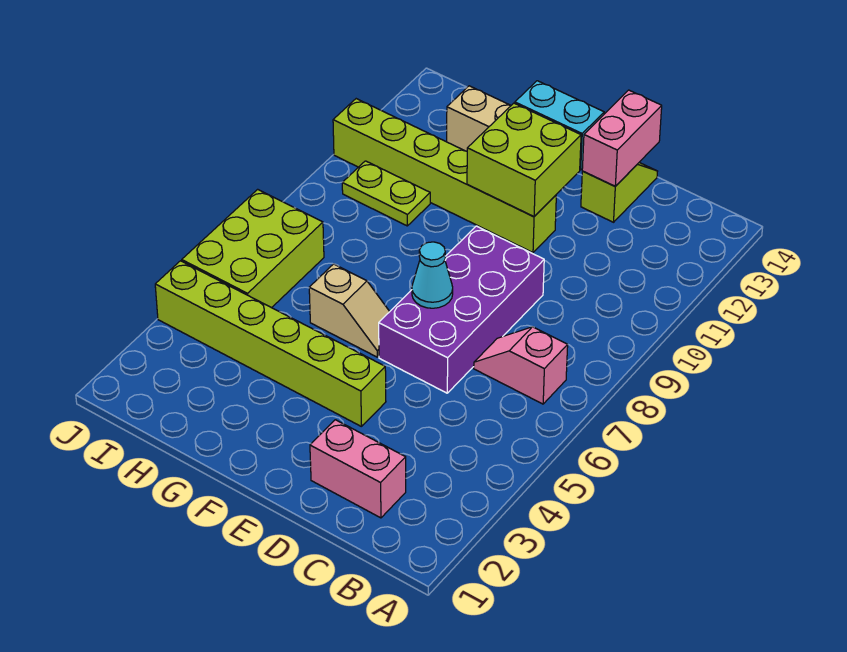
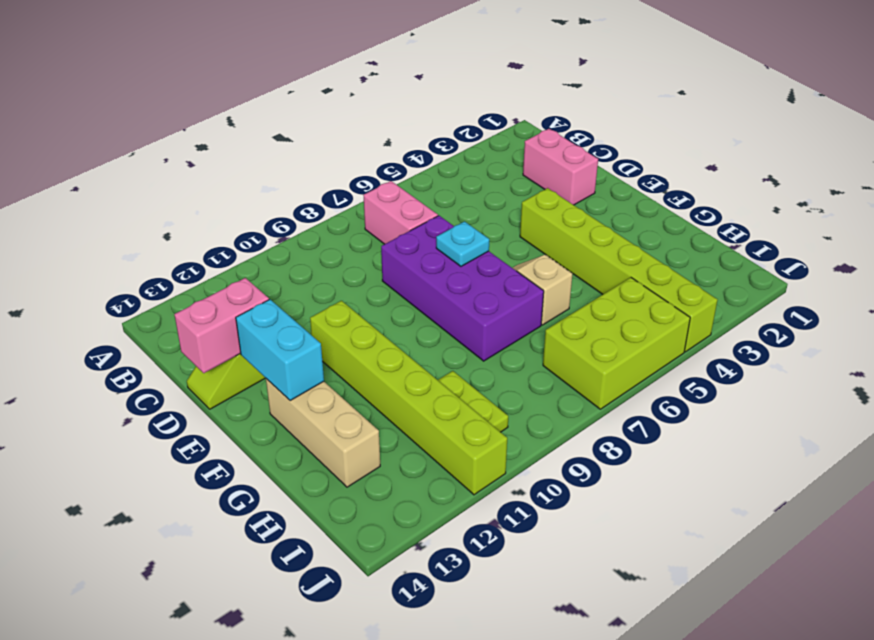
pink 1x2 slope [474,327,568,404] -> pink 1x2 brick [363,181,438,244]
purple 2x4 brick [379,226,544,393] -> purple 2x4 brick turned to [381,216,544,361]
cyan 1x1 cone [412,242,453,308] -> cyan 1x1 plate [436,221,489,266]
lime 2x2 brick [467,103,581,217] -> none

